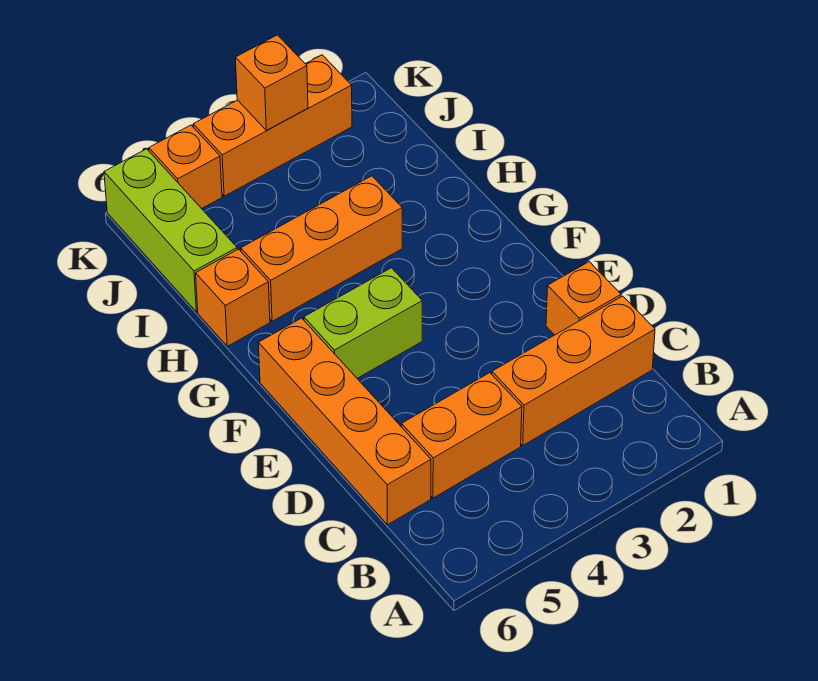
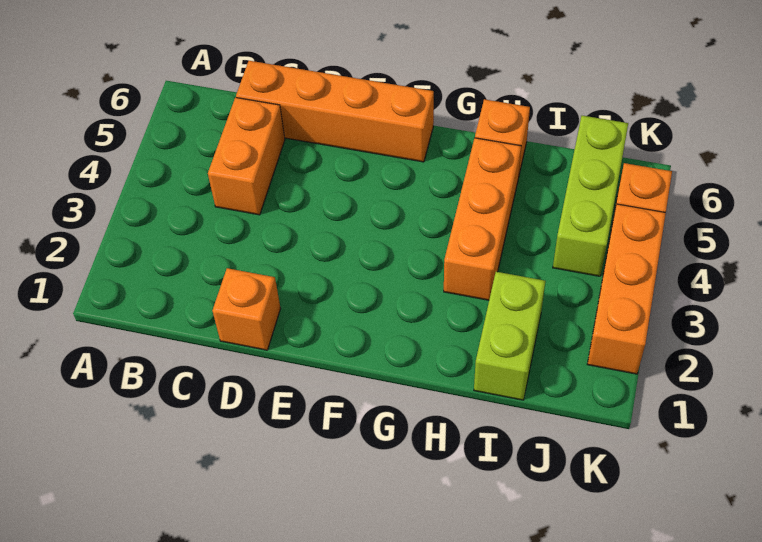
orange 1x3 brick [492,296,655,445] -> none
lime 1x2 brick [304,268,422,378] -> lime 1x2 brick moved to [474,272,545,400]
lime 1x3 brick [104,149,237,312] -> lime 1x3 brick turned to [553,116,628,276]
orange 1x1 brick [235,35,308,130] -> none

